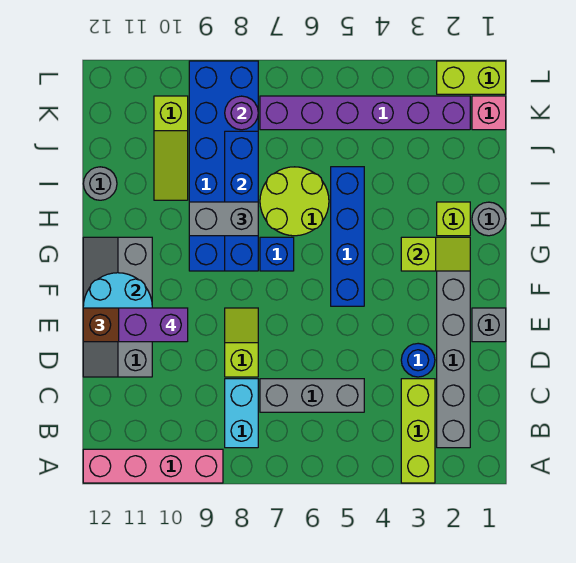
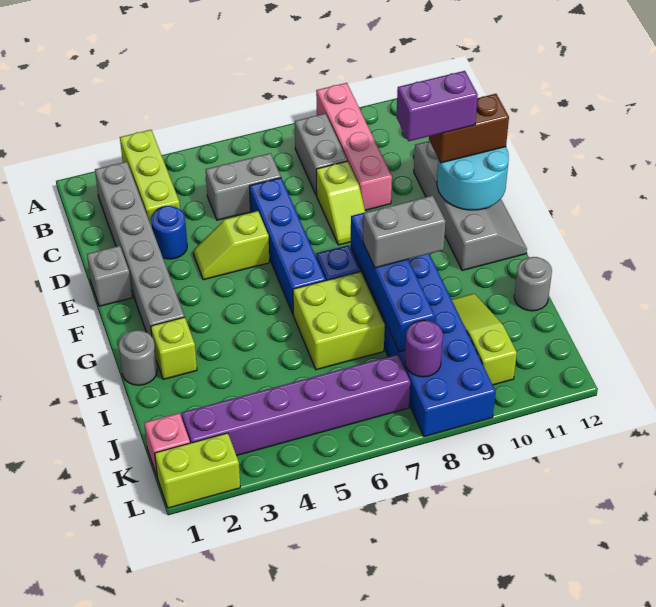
pink 1x4 brick [83,449,223,483] -> pink 1x4 brick turned to [316,83,392,210]
cyan 1x2 brick [225,379,258,448] -> grey 1x2 brick [295,114,347,195]
grey 1x3 brick [260,379,364,412] -> grey 1x2 brick [206,153,281,220]
blue 1x4 brick [331,167,364,306] -> blue 1x4 brick moved to [249,178,326,314]
lime 1x2 slope [401,237,470,271] -> lime 1x2 slope moved to [193,211,269,280]
lime 2x2 round brick [260,167,329,236] -> lime 2x2 brick [293,272,385,370]

